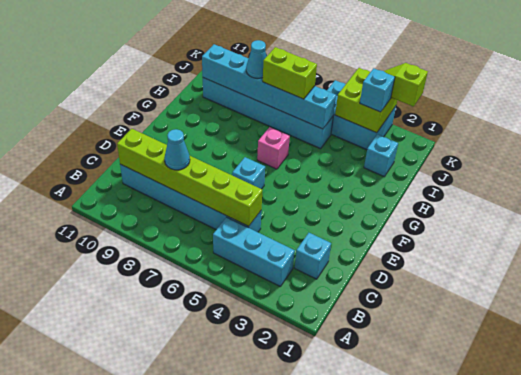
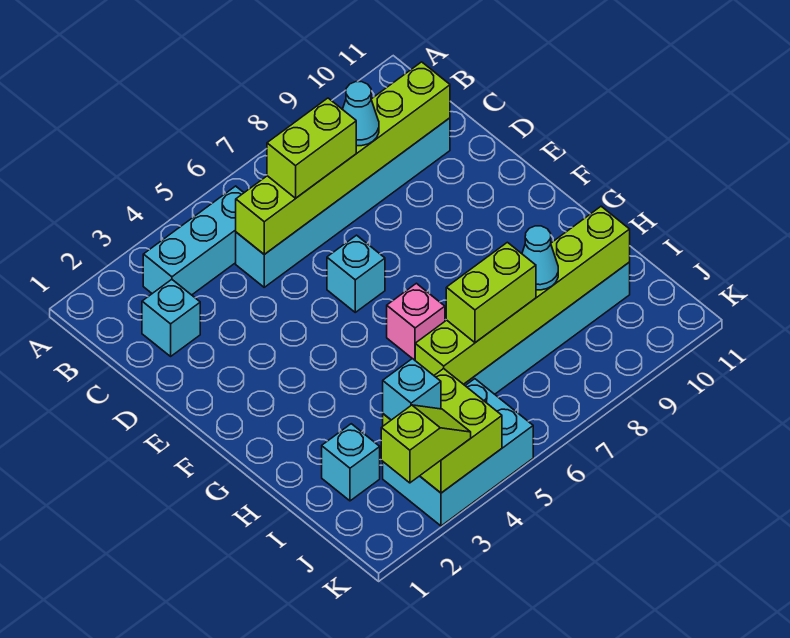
none -> lime 1x2 brick [267,98,356,198]
cyan 1x6 brick [202,44,336,129] -> lime 1x6 brick [415,206,630,384]

